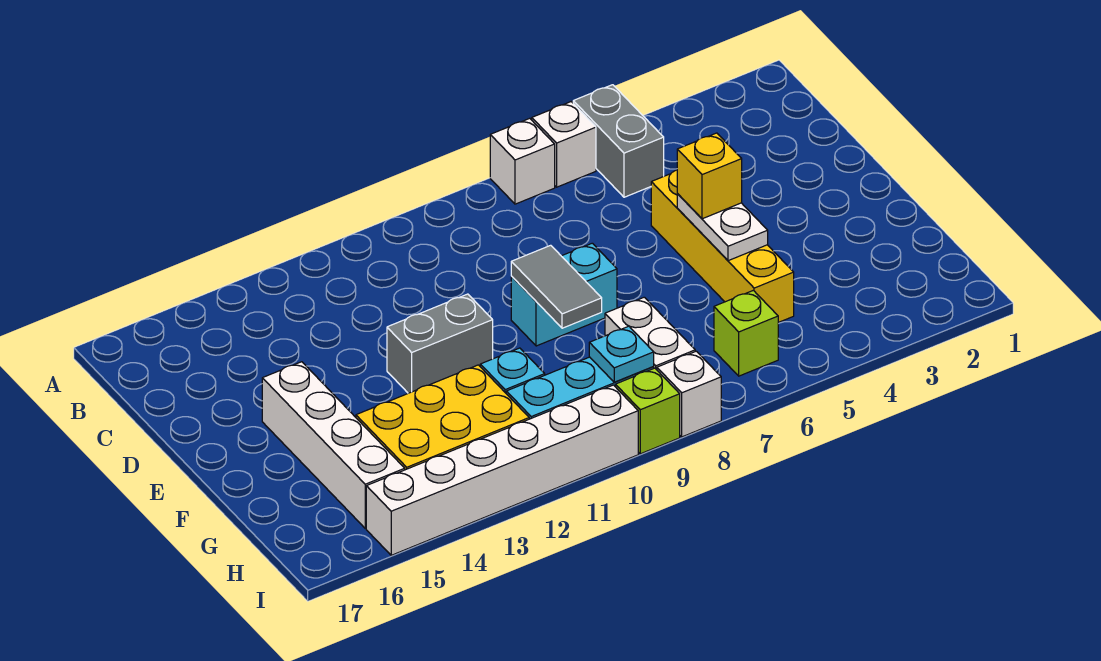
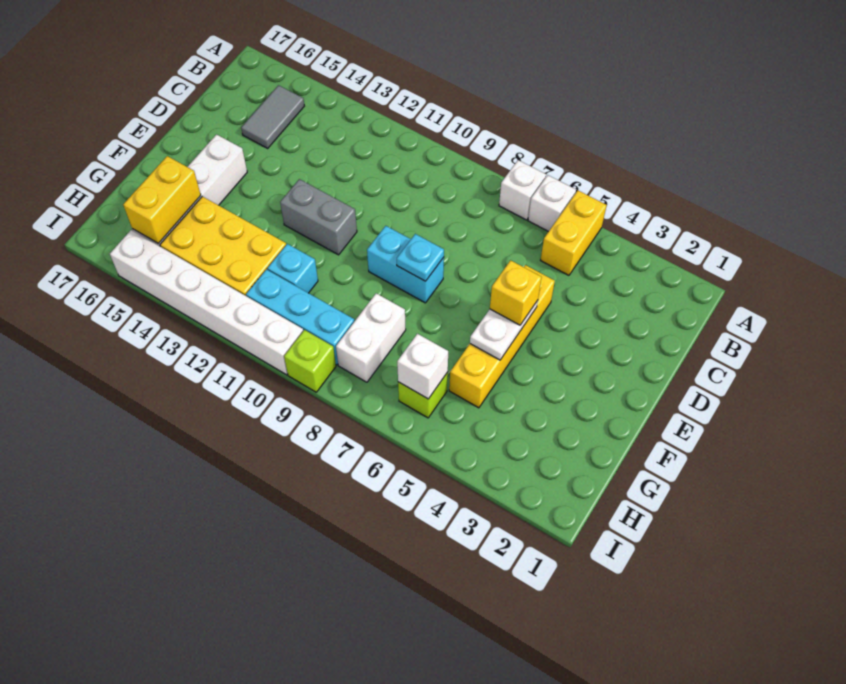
grey 1x2 brick [573,85,664,197] -> yellow 1x2 brick [541,191,607,275]
grey 1x2 tile [511,245,602,328] -> grey 1x2 tile moved to [241,85,304,148]
none -> yellow 1x2 brick [123,156,201,244]
cyan 1x1 plate [589,326,654,382] -> cyan 1x1 plate moved to [397,234,444,281]
white 1x1 brick [657,351,721,437] -> white 1x1 brick moved to [397,334,448,399]

